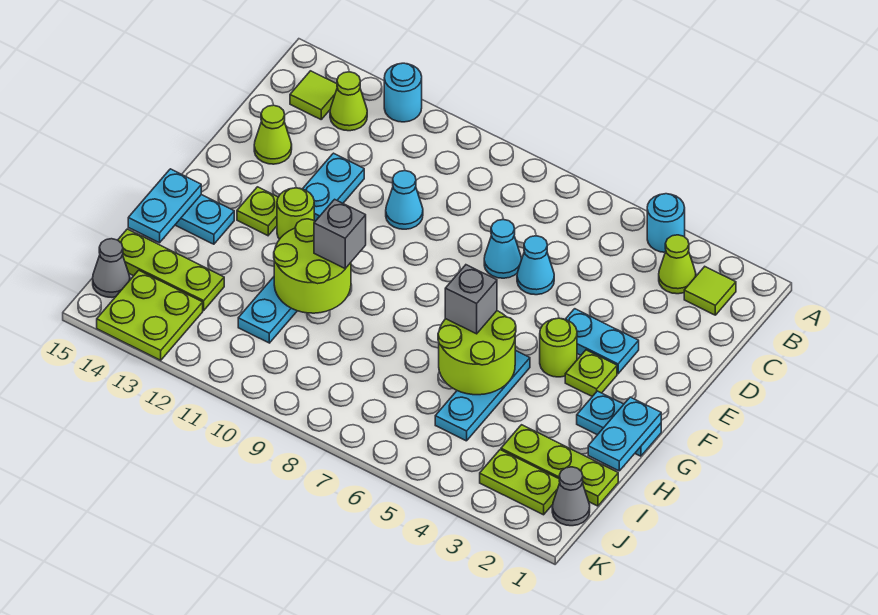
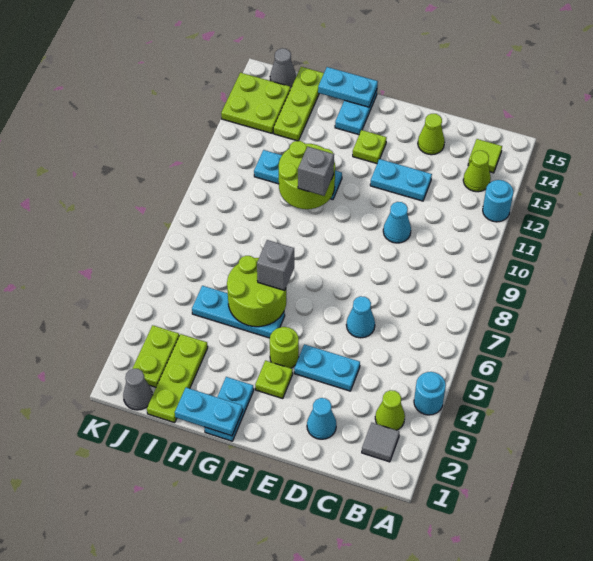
lime 1x1 tile [684,267,736,315] -> grey 1x1 tile [362,423,399,462]
cyan 1x1 cone [484,220,522,278] -> cyan 1x1 cone moved to [307,398,336,439]
cyan 1x2 plate [565,309,639,374] -> cyan 1x2 plate turned to [294,344,360,391]
lime 1x1 round brick [277,188,314,239] -> none

